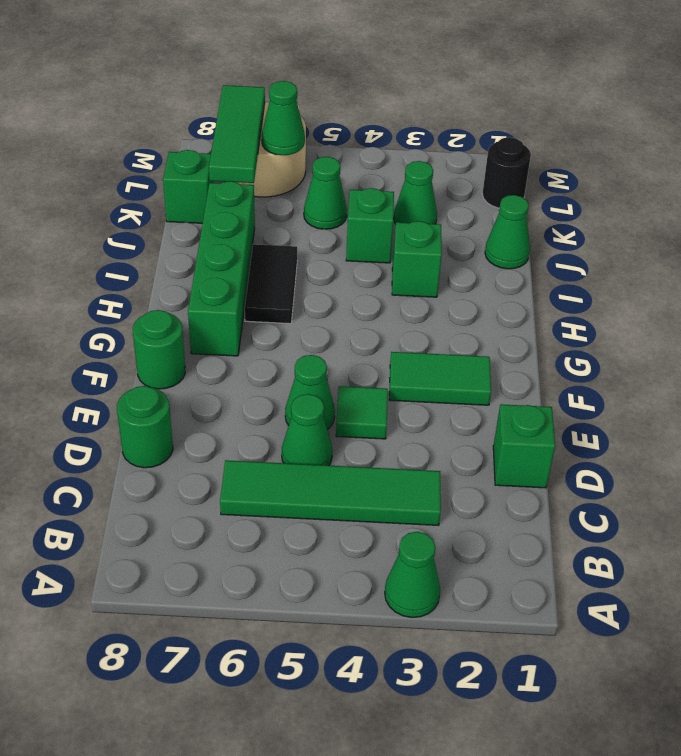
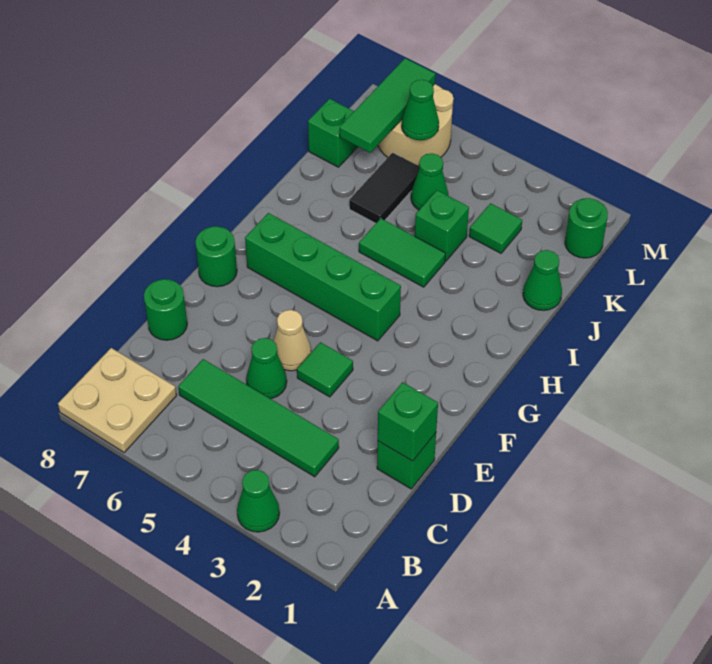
none -> tan 2x2 plate [58,348,177,452]
green 1x1 cone [285,355,335,430] -> tan 1x1 cone [274,310,311,371]
green 1x2 tile [389,352,491,405] -> green 1x2 tile moved to [359,218,445,287]
green 1x4 brick [188,181,255,356] -> green 1x4 brick turned to [245,213,401,341]
black 1x2 tile [245,244,297,324] -> black 1x2 tile moved to [349,153,419,223]
green 1x1 brick [392,221,442,297] -> green 1x1 brick moved to [378,382,438,461]
green 1x1 cone [394,161,437,224] -> green 1x1 tile [469,203,522,253]
black 1x1 round brick [482,137,531,208] -> green 1x1 round brick [565,198,608,258]

